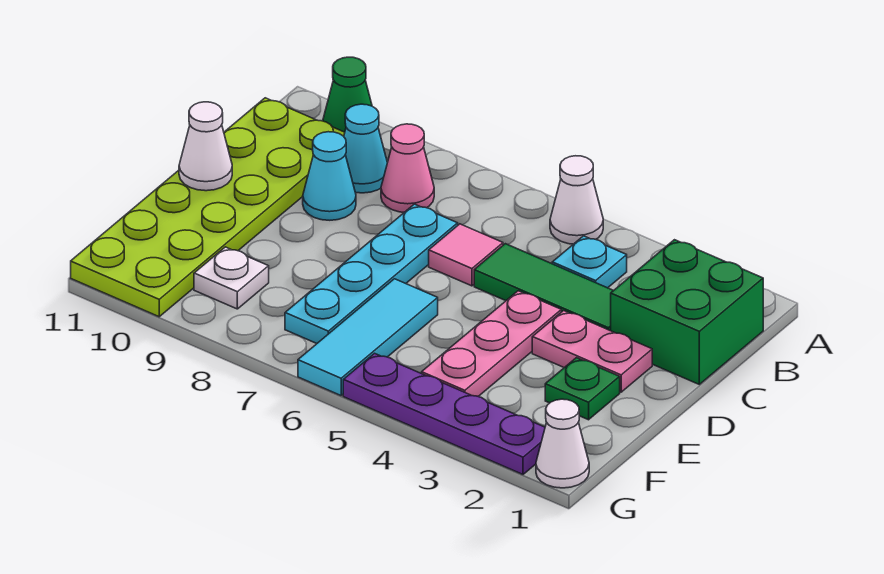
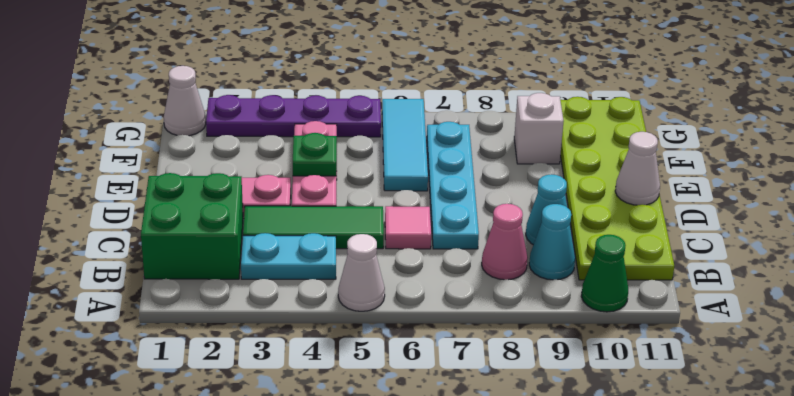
cyan 1x1 plate [552,236,627,288] -> cyan 1x2 plate [241,233,336,279]
green 1x1 plate [545,358,620,420] -> green 1x1 plate moved to [293,133,337,176]
white 1x1 plate [194,247,269,309] -> white 1x1 brick [514,93,564,164]

